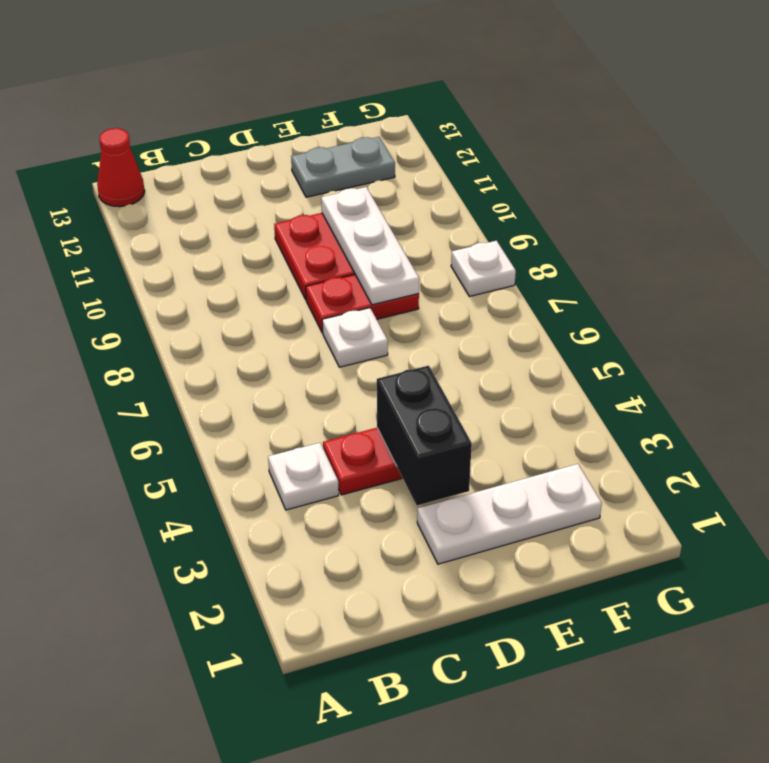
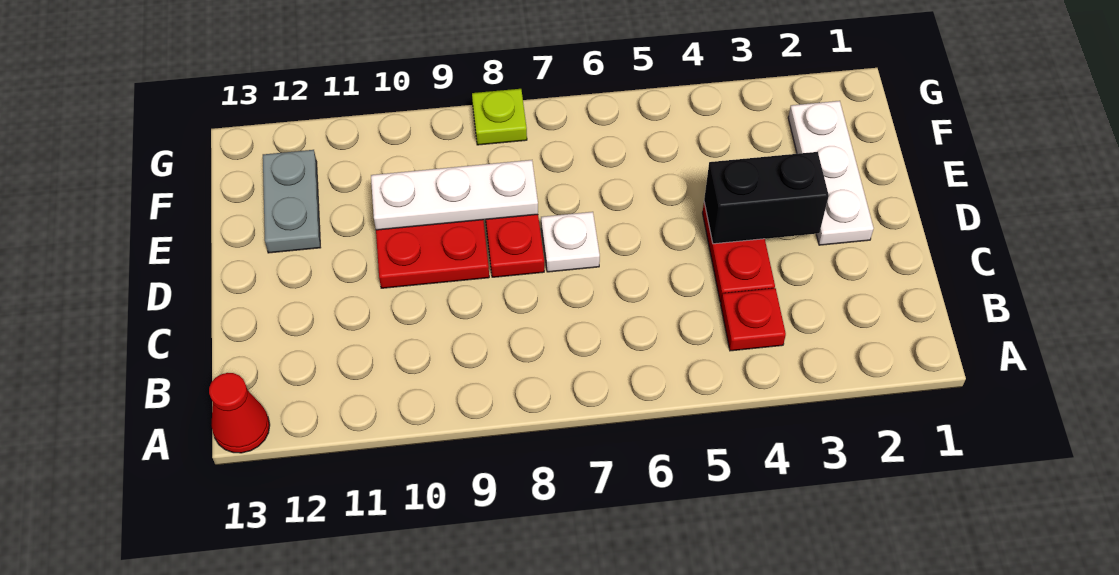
white 1x1 plate [268,443,339,510] -> red 1x1 plate [721,288,786,351]
white 1x1 plate [451,241,516,296] -> lime 1x1 plate [472,89,527,145]

